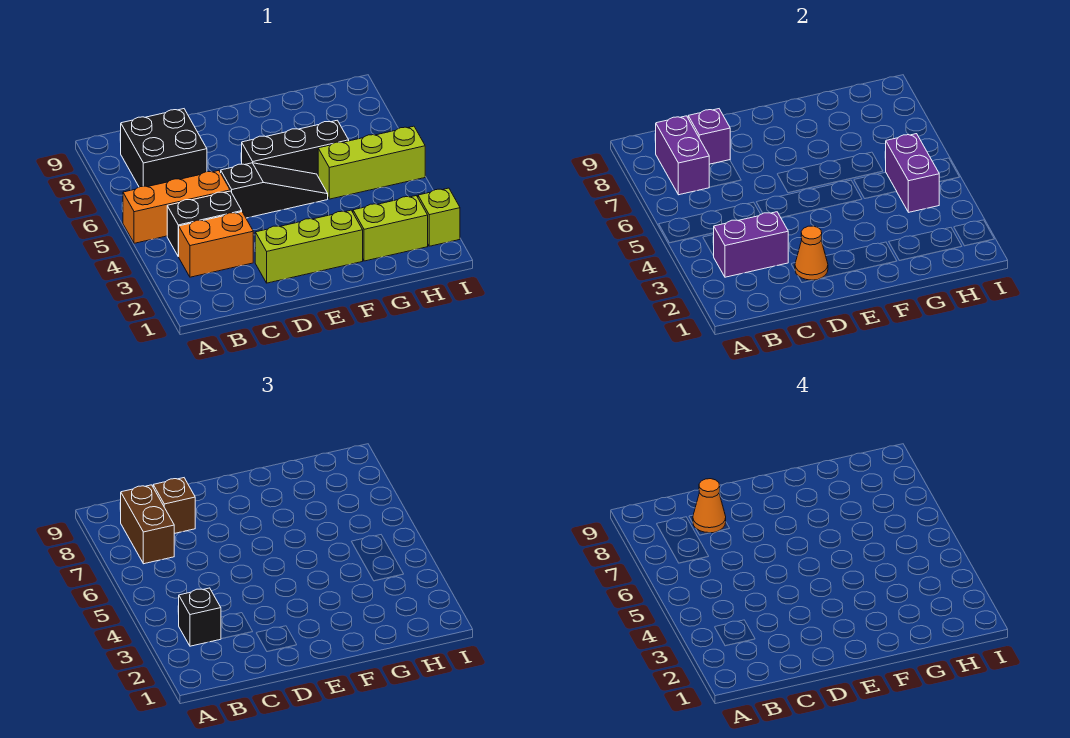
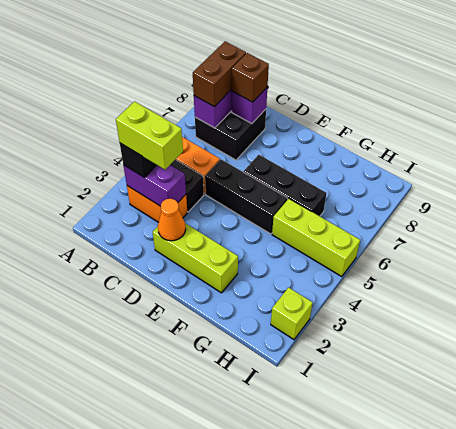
orange 1x1 cone [693,479,726,533] -> none
black 1x3 slope [221,163,328,218] -> black 1x3 brick [205,159,288,234]
lime 1x2 brick [353,196,428,261] -> lime 1x2 brick moved to [116,101,183,170]
purple 1x2 brick [886,134,939,212] -> none

